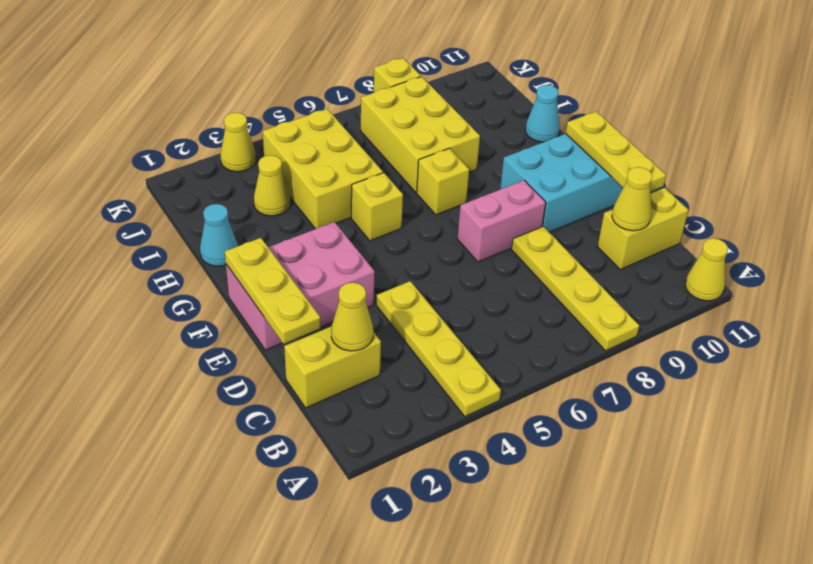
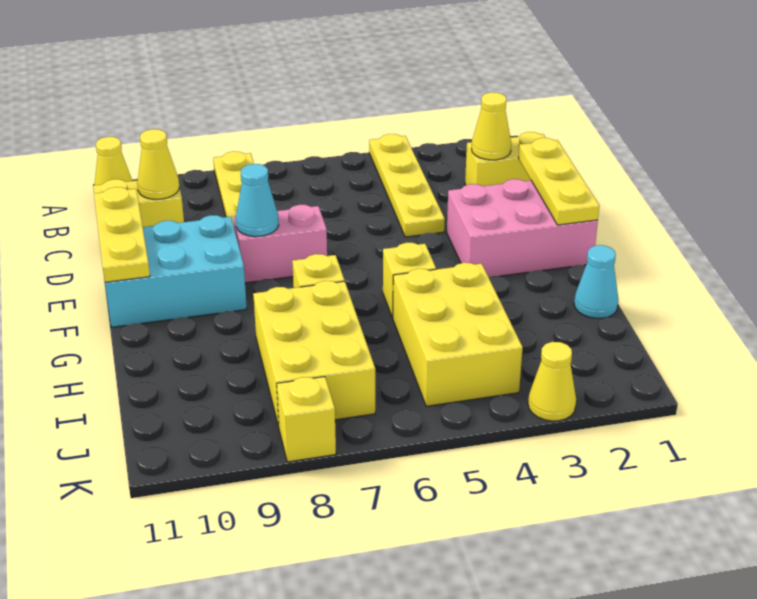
cyan 1x1 cone [525,85,560,142] -> cyan 1x1 cone moved to [236,164,279,237]
yellow 1x1 cone [254,155,290,216] -> none

